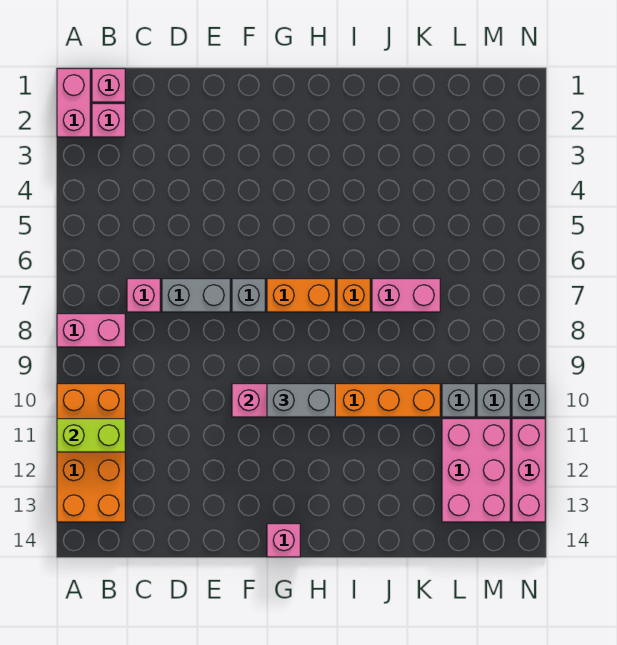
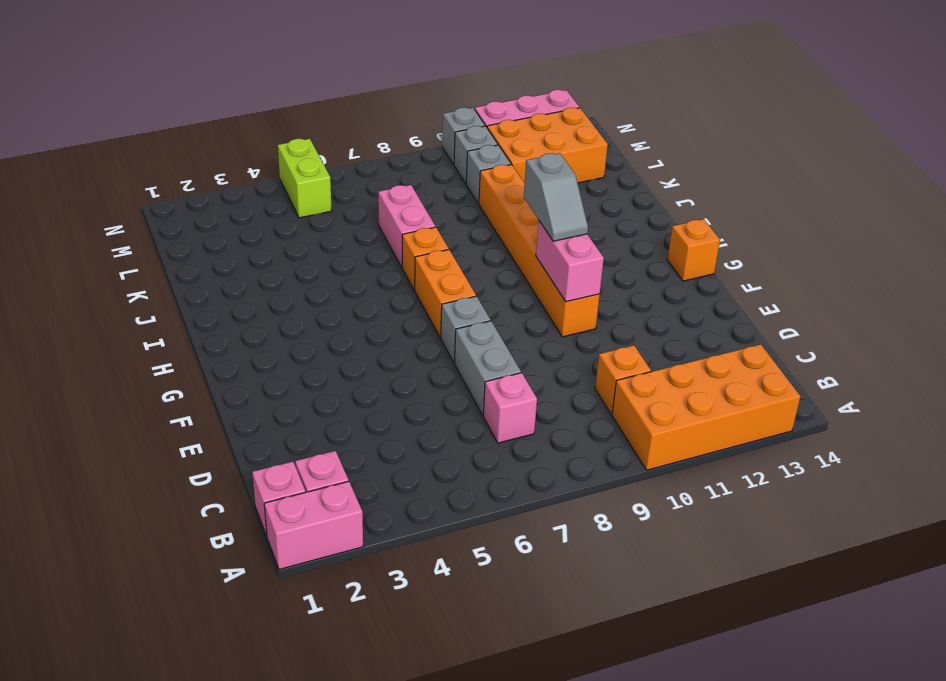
pink 1x2 brick [57,314,125,347] -> none
lime 1x2 brick [57,419,125,452] -> lime 1x2 brick moved to [278,139,332,218]
none -> orange 1x1 brick [595,345,651,414]
grey 1x2 brick [267,384,335,417] -> grey 1x2 slope [524,153,588,241]
pink 1x1 brick [267,524,300,557] -> orange 1x1 brick [667,219,720,281]
pink 2x3 brick [442,419,510,522] -> orange 2x3 brick [487,108,608,183]

